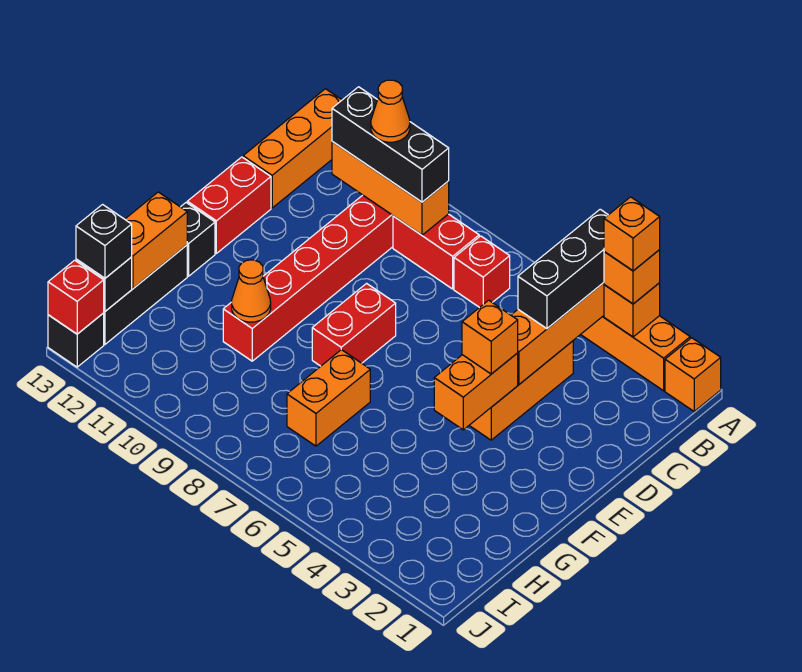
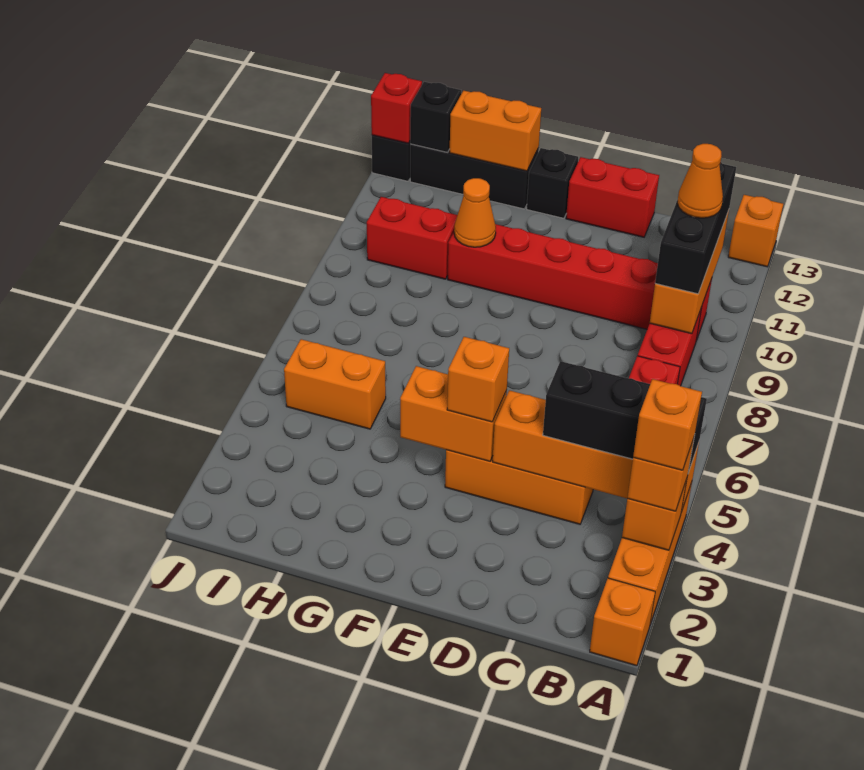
orange 1x3 brick [243,89,342,208] -> orange 1x1 brick [728,195,783,267]
red 1x2 brick [312,283,396,366] -> red 1x2 brick moved to [367,197,457,279]
orange 1x2 brick [287,350,370,446] -> orange 1x2 brick moved to [284,339,386,429]
black 1x1 brick [76,205,132,278] -> none

